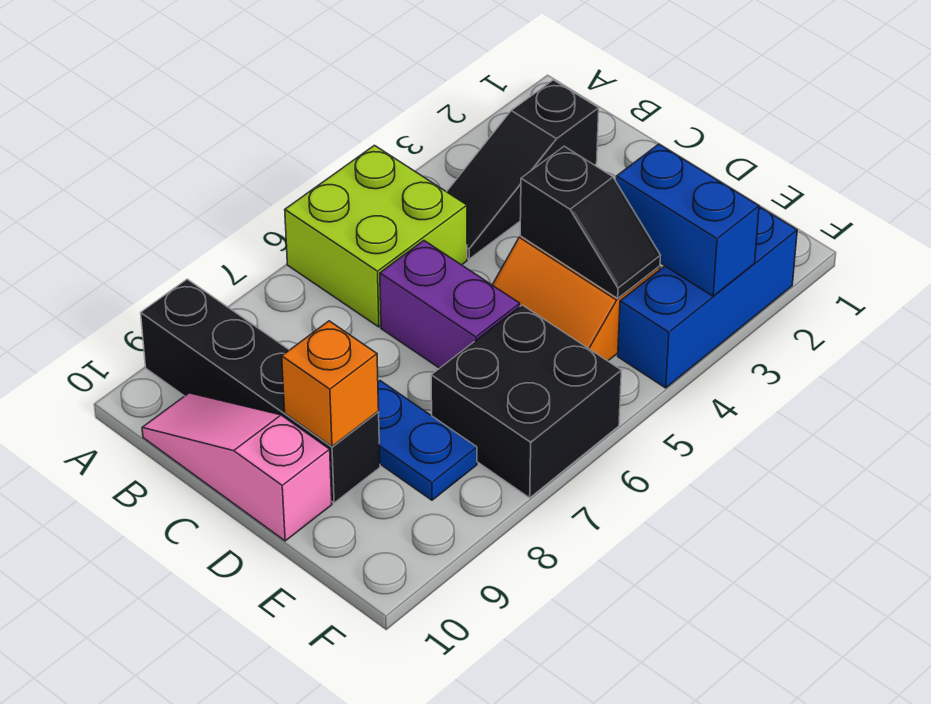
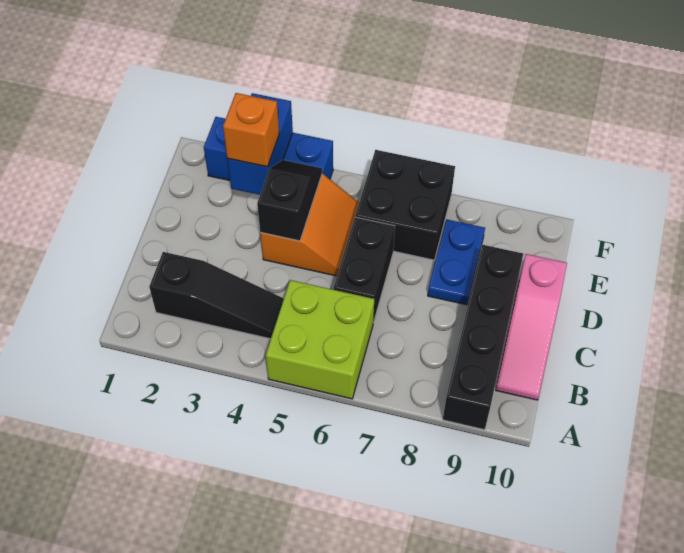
purple 1x2 brick [380,241,520,368] -> black 1x2 brick [334,217,395,322]
orange 1x1 brick [282,321,379,446] -> orange 1x1 brick moved to [223,93,279,167]

